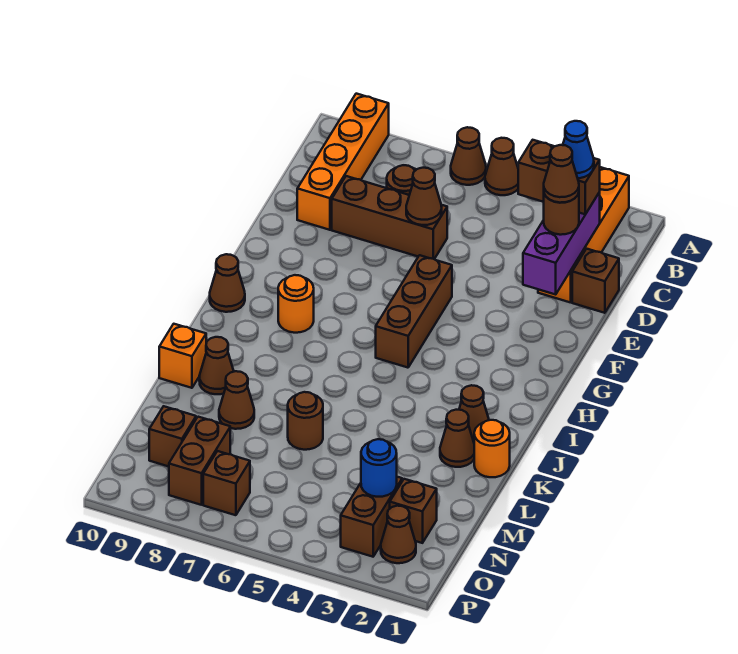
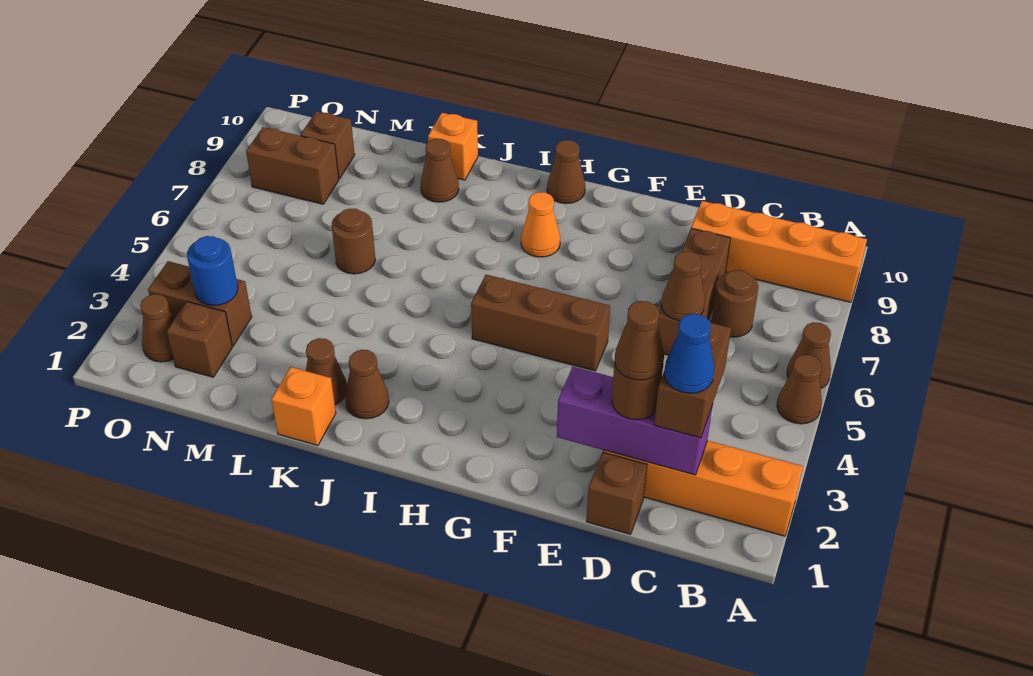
orange 1x1 round brick [278,275,314,333] -> orange 1x1 cone [521,192,560,257]
orange 1x1 round brick [474,420,510,477] -> orange 1x1 brick [271,367,336,446]
brown 1x1 cone [219,371,254,429] -> none
brown 1x1 brick [203,451,250,515] -> none

